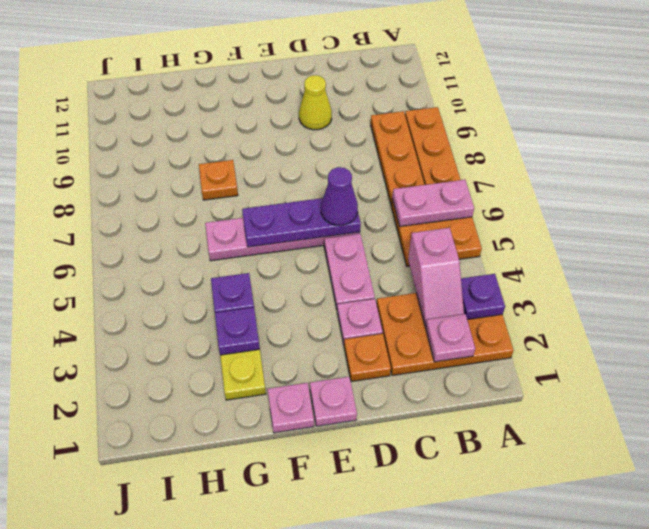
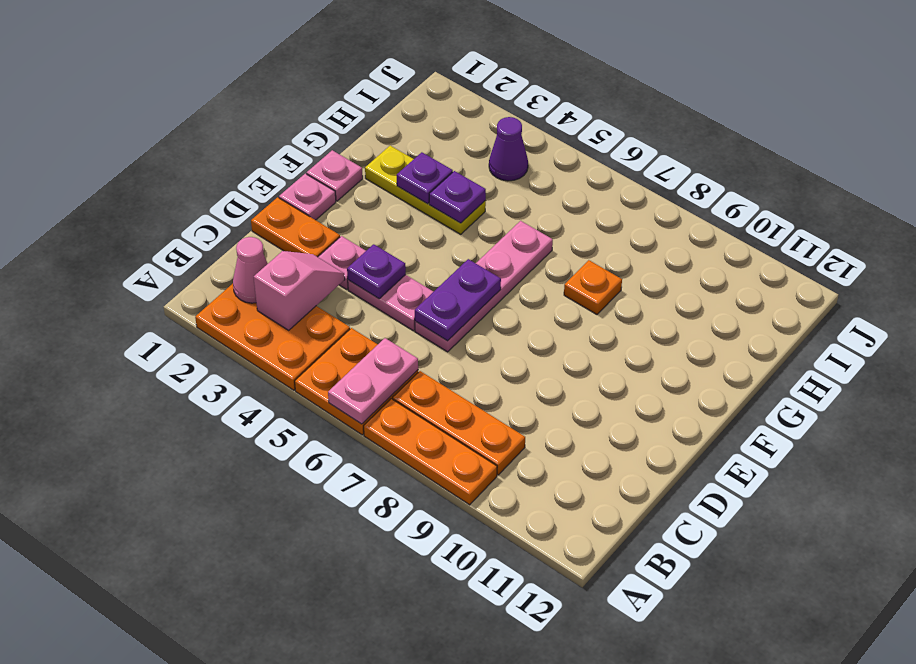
orange 2x3 plate [377,293,514,375] -> orange 2x3 plate turned to [195,284,350,390]
purple 1x1 plate [461,274,505,320] -> purple 1x1 plate moved to [347,244,406,299]
pink 1x1 plate [425,314,475,362] -> pink 1x1 cone [233,237,268,303]
pink 1x2 slope [408,228,464,326] -> pink 1x2 slope turned to [254,251,345,330]
orange 1x1 plate [344,334,391,382] -> orange 1x2 plate [251,197,340,257]
purple 1x3 plate [242,198,361,247] -> purple 1x2 plate [415,259,501,341]
purple 1x1 cone [321,167,358,225] -> purple 1x1 cone moved to [489,117,528,181]
yellow 1x1 cone [299,75,332,130] -> none

